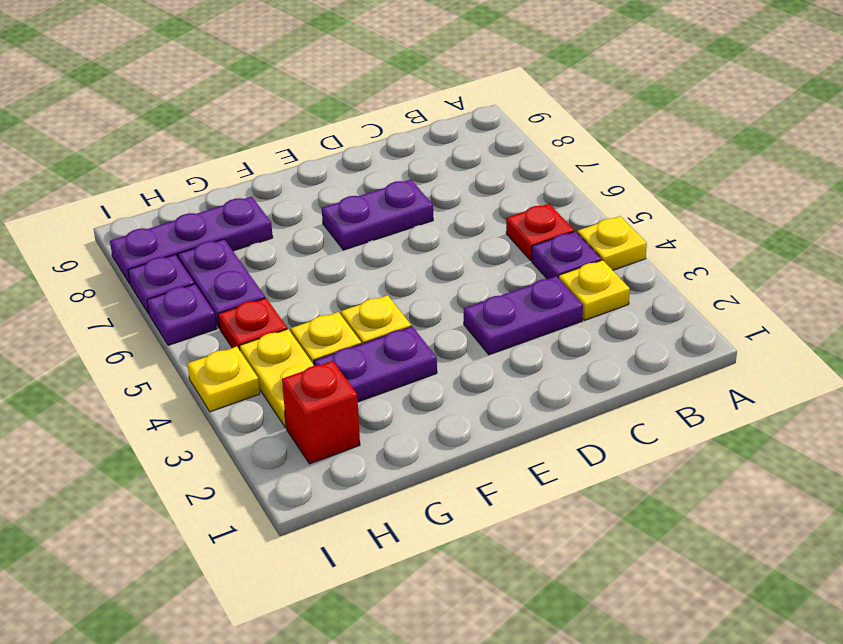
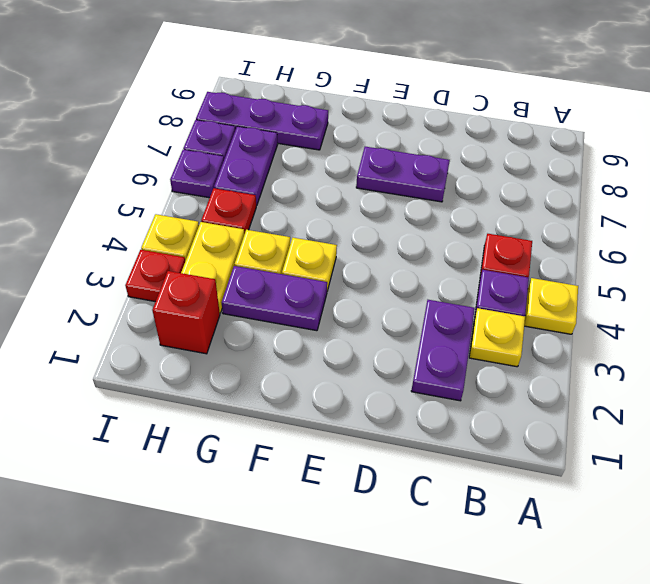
purple 1x2 plate [464,276,583,355] -> purple 1x2 plate turned to [411,300,475,401]
none -> red 1x1 plate [125,250,185,302]

